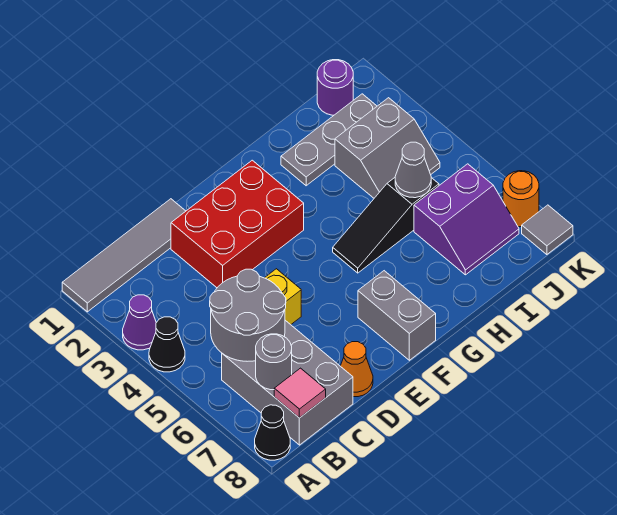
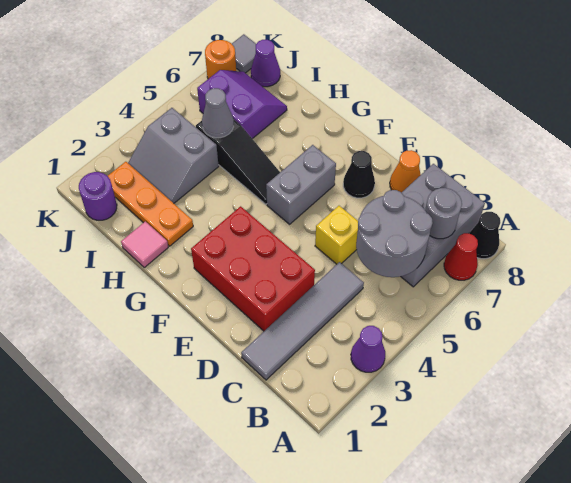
grey 1x4 tile [62,199,186,312] -> grey 1x4 tile turned to [241,262,364,380]
black 1x1 cone [149,317,185,372] -> black 1x1 cone moved to [343,151,375,198]
none -> red 1x1 cone [444,233,478,280]
pink 1x1 tile [274,368,326,418] -> pink 1x1 tile moved to [121,221,168,267]
grey 1x2 brick [358,271,436,360] -> grey 1x2 brick moved to [266,145,336,224]
grey 1x3 plate [281,94,377,186] -> orange 1x3 plate [108,162,193,246]
grey 2x2 slope [335,98,440,198] -> grey 2x2 slope turned to [128,108,219,203]
none -> purple 1x1 cone [251,40,280,87]

